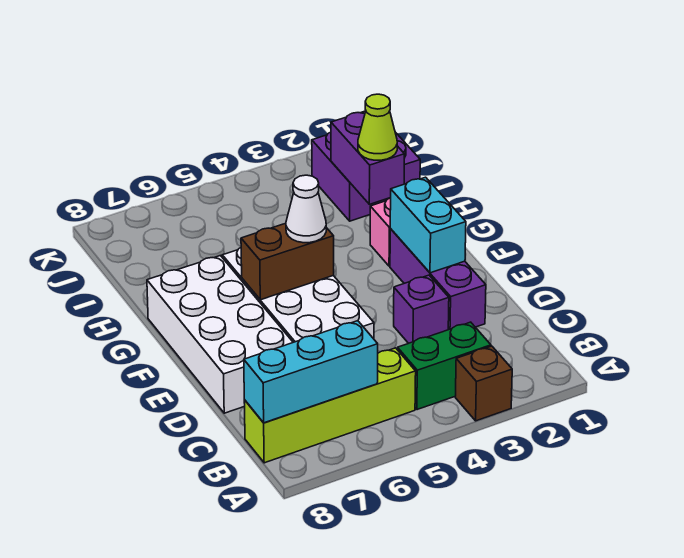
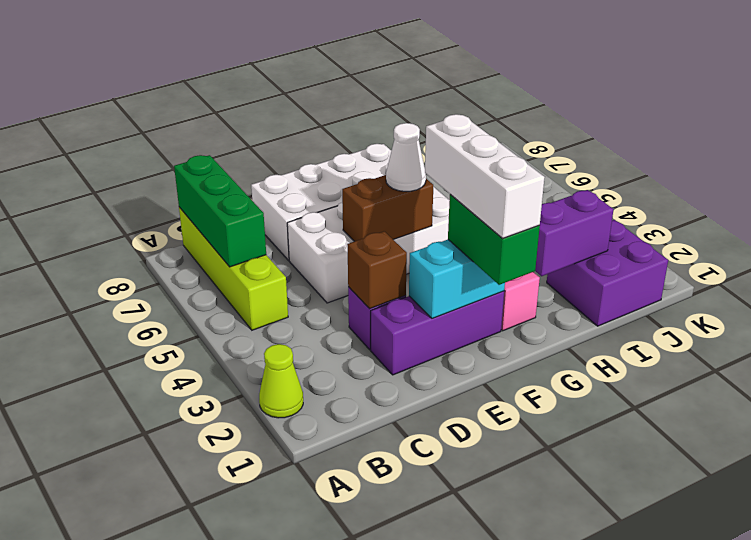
brown 1x1 brick [455,346,512,421] -> brown 1x1 brick moved to [347,231,407,309]
green 1x2 brick [398,322,491,410] -> green 1x2 brick moved to [448,194,540,285]
cyan 1x3 brick [244,321,378,423] -> green 1x3 brick [174,155,266,267]
none -> white 1x3 brick [425,114,545,239]
brown 1x2 brick [241,223,334,300] -> brown 1x2 brick turned to [342,175,433,241]
lime 1x1 cone [358,94,397,160] -> lime 1x1 cone moved to [259,344,303,418]

